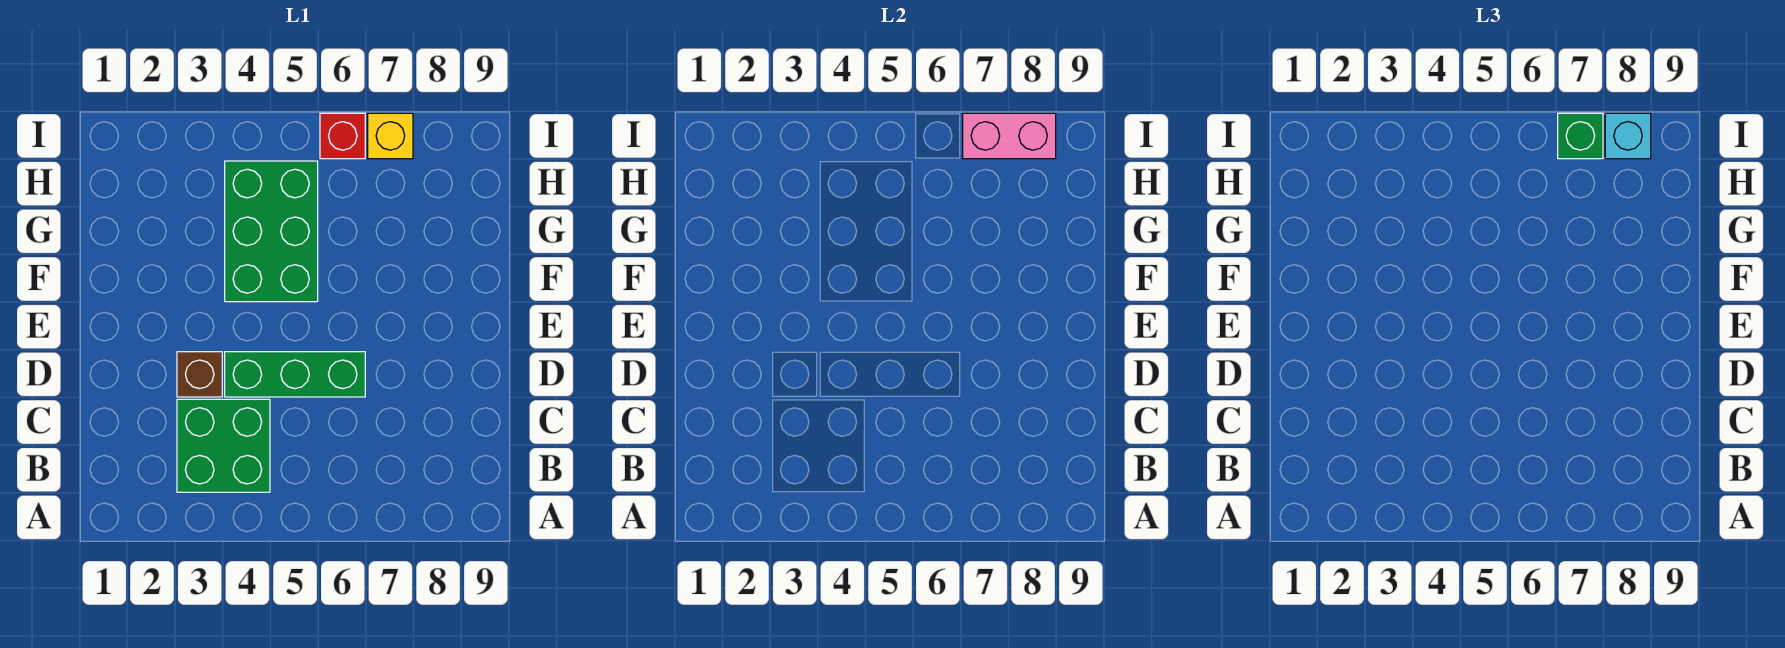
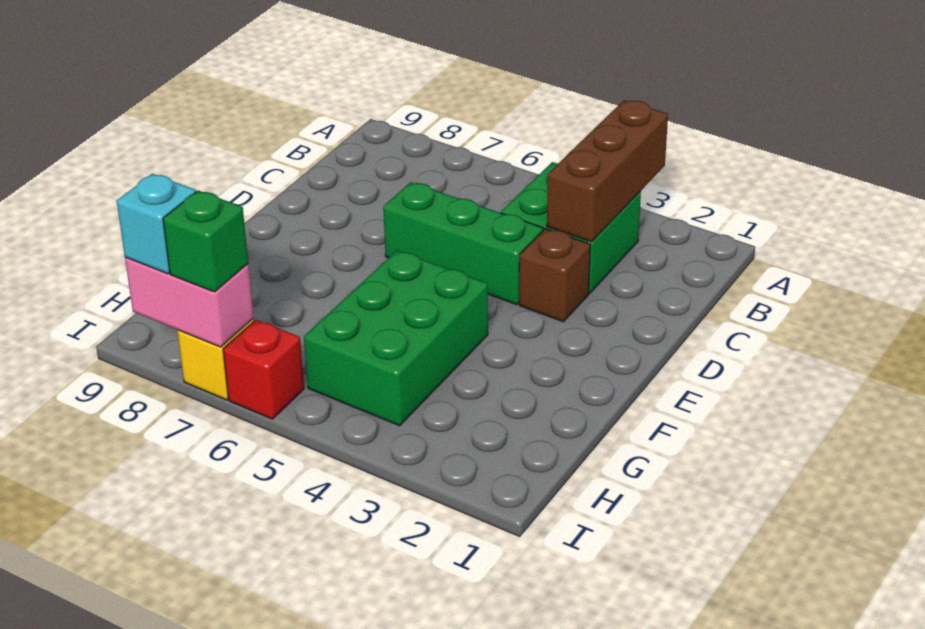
none -> brown 1x3 brick [547,100,668,242]

